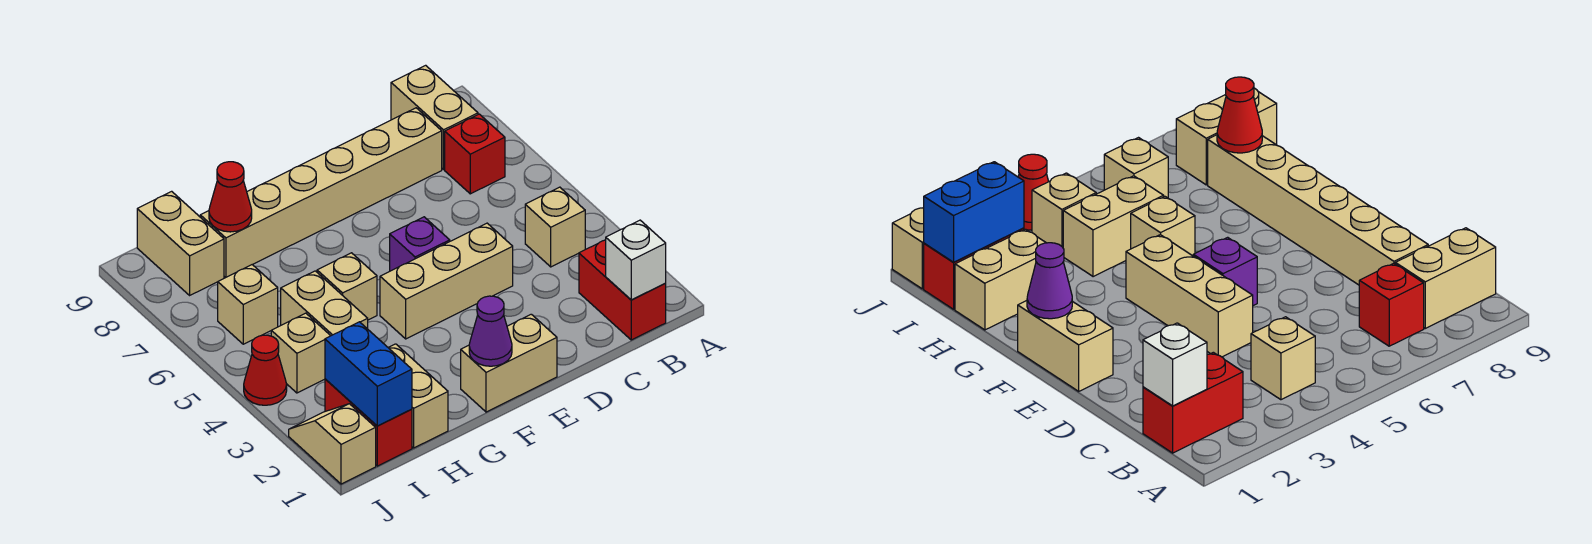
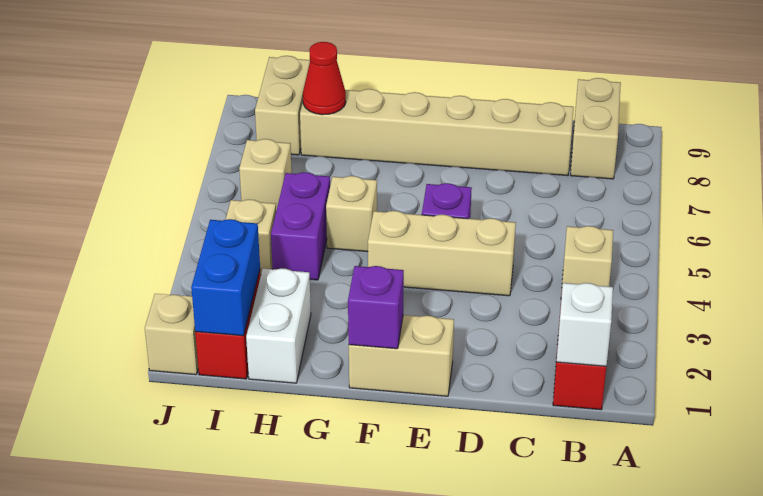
red 1x1 brick [445,114,505,194] -> none
purple 1x1 cone [469,296,512,366] -> purple 1x1 brick [348,266,404,349]
tan 1x2 brick [388,344,448,448] -> white 1x2 brick [246,268,311,383]
tan 1x2 brick [281,271,368,336] -> purple 1x2 brick [271,172,330,280]
red 1x1 cone [244,335,287,405] -> none

